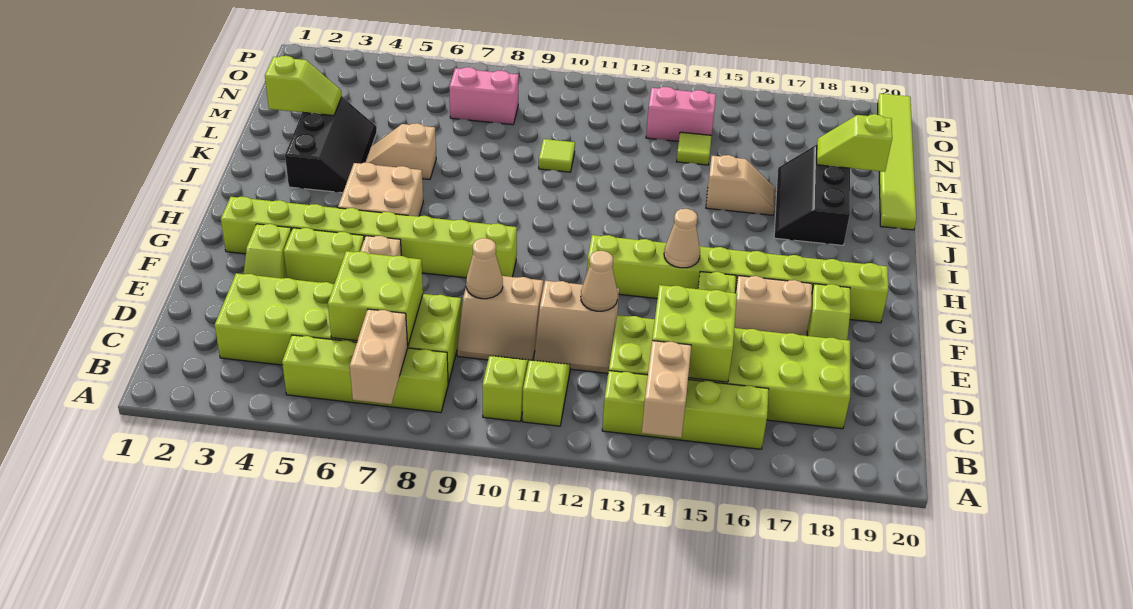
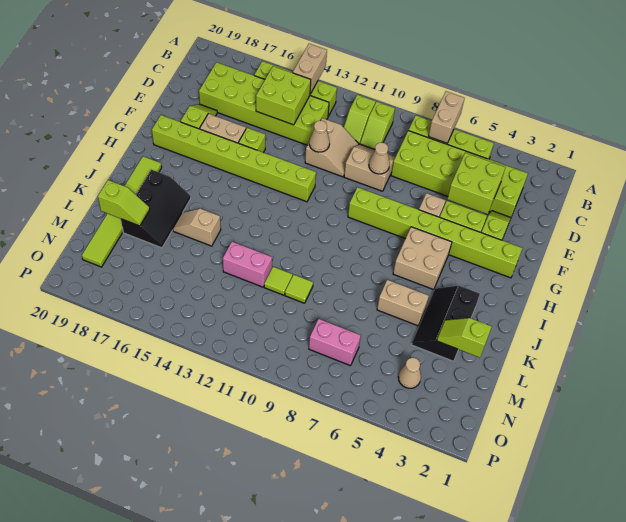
lime 2x2 brick [328,251,423,345] -> lime 2x2 brick moved to [447,153,505,214]
tan 2x2 slope [534,281,619,373] -> tan 2x2 slope turned to [305,118,359,177]
tan 1x1 cone [664,209,700,268] -> tan 1x1 cone moved to [398,358,421,388]
tan 1x2 slope [365,123,436,179] -> tan 1x2 brick [377,280,429,326]
lime 1x6 tile [878,94,916,230] -> lime 1x6 tile moved to [82,156,162,267]
lime 1x1 tile [677,132,712,165] -> lime 1x1 tile moved to [264,267,293,295]
pink 1x2 brick [646,87,716,141] -> pink 1x2 brick moved to [223,242,272,287]

